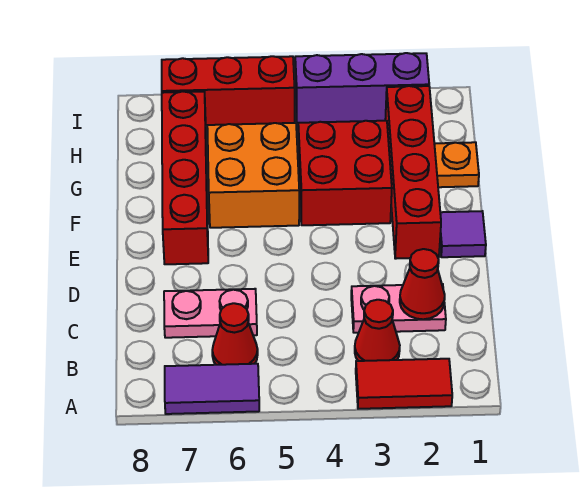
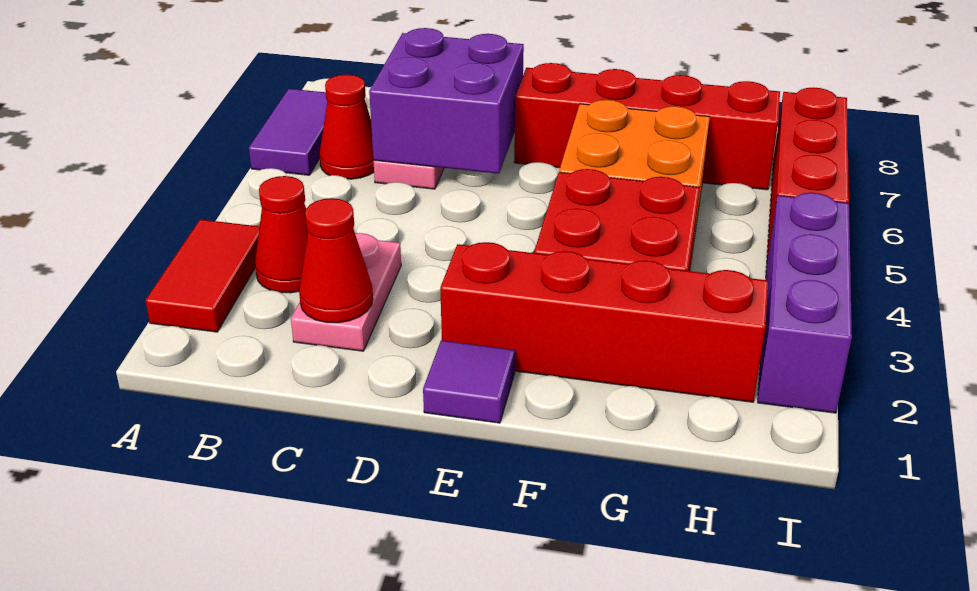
none -> purple 2x2 brick [369,28,524,174]
orange 1x1 plate [434,142,479,187] -> none

